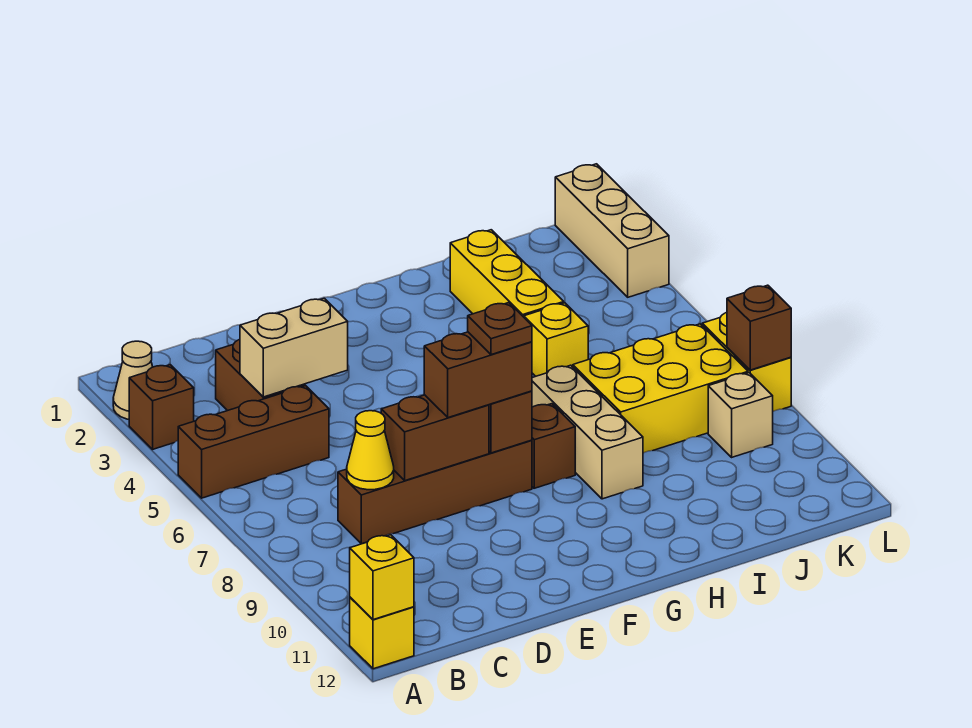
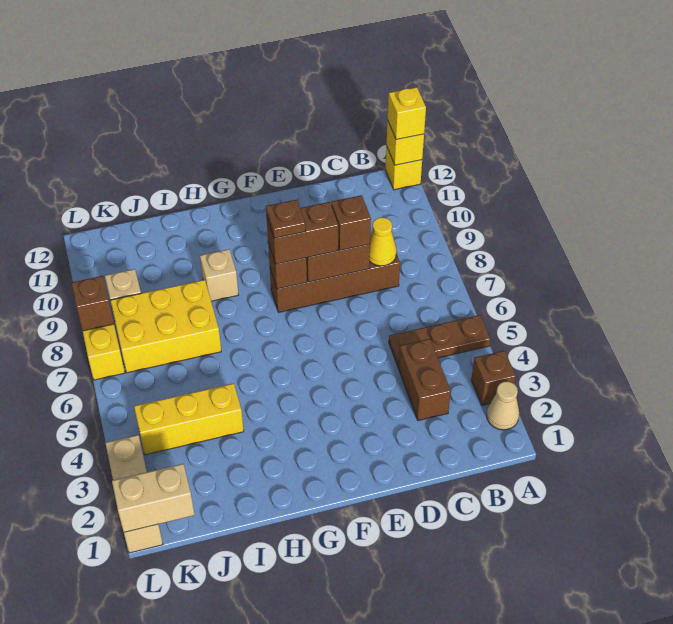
brown 1x3 brick [178,386,329,498] -> brown 1x3 plate [389,315,490,366]
tan 1x2 brick [240,298,348,397] -> tan 1x2 brick moved to [112,464,195,532]
brown 1x1 brick [532,404,575,488] -> brown 1x1 brick moved to [331,195,371,250]
tan 1x3 brick [532,365,643,499] -> tan 1x1 brick [200,249,238,301]
yellow 1x3 brick [450,230,564,317] -> yellow 1x3 brick turned to [134,383,244,455]
yellow 1x1 brick [524,303,588,376] -> yellow 1x1 brick moved to [388,87,426,140]

